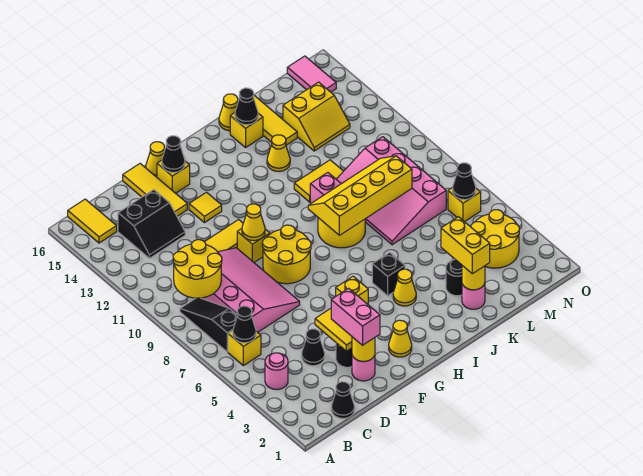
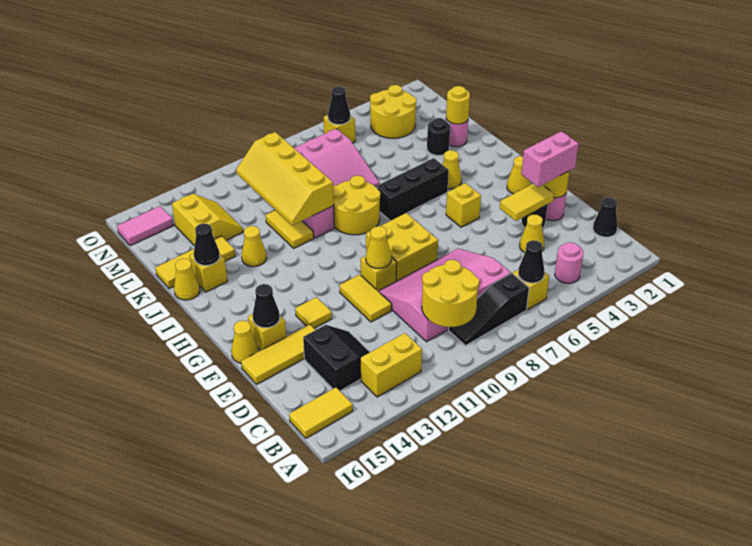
black 1x1 cone [302,329,325,366] -> yellow 1x1 cone [520,214,544,253]
yellow 2x2 round brick [262,225,311,284] -> yellow 2x2 brick [366,213,438,281]
black 1x1 brick [372,252,405,296] -> black 1x3 brick [376,158,449,221]
yellow 2x4 slope [308,156,412,235] -> yellow 2x4 slope moved to [236,132,334,225]
yellow 1x2 brick [441,217,490,274] -> yellow 1x2 brick moved to [360,333,422,397]

